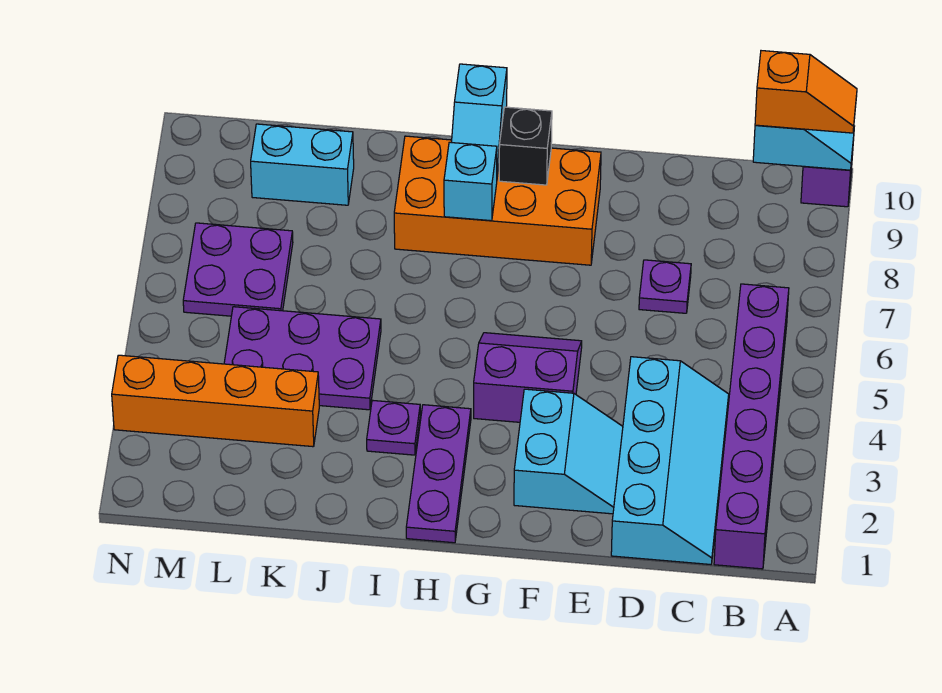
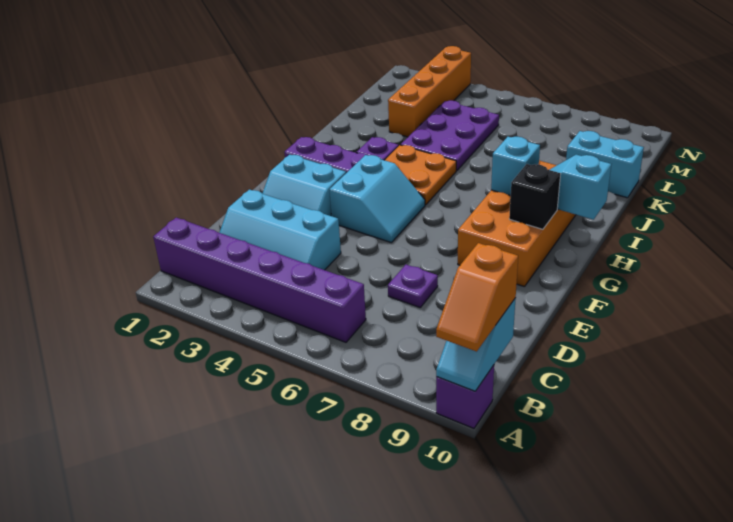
cyan 2x4 slope [611,357,729,564] -> cyan 2x3 slope [219,190,341,270]
purple 2x2 slope [474,333,582,422] -> cyan 2x2 slope [330,155,425,243]
none -> orange 2x2 plate [385,145,456,205]
cyan 1x2 brick [251,124,354,205] -> cyan 1x2 brick turned to [566,131,644,198]
purple 2x2 plate [183,223,293,316] -> none

